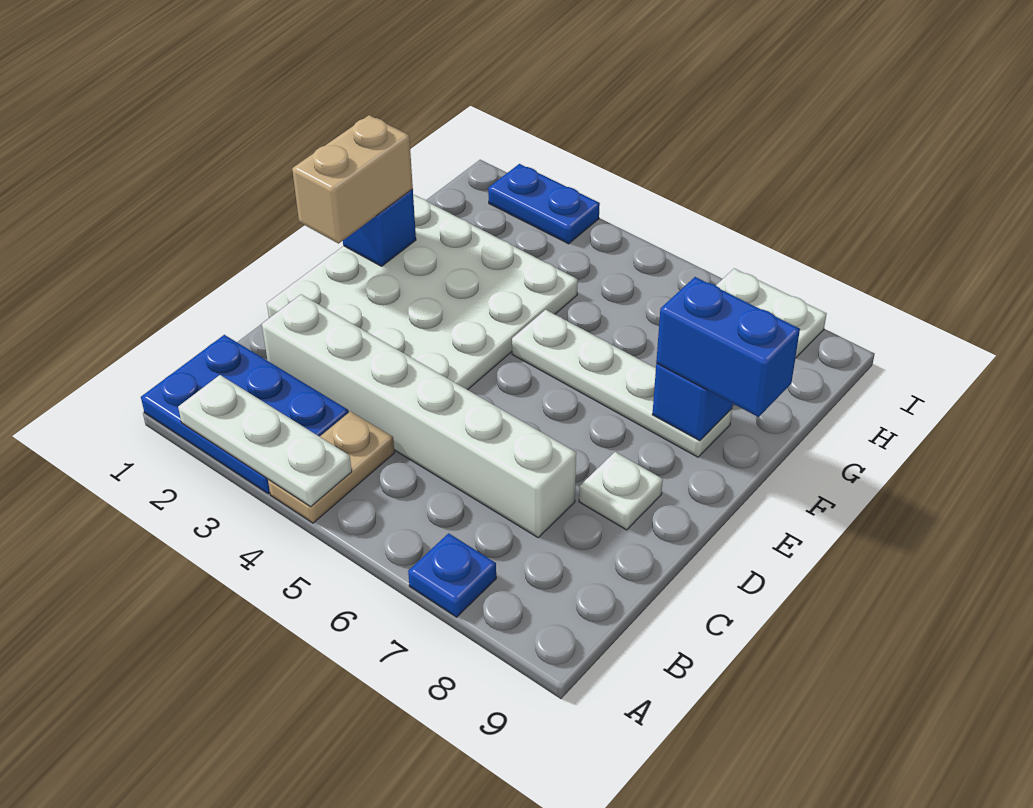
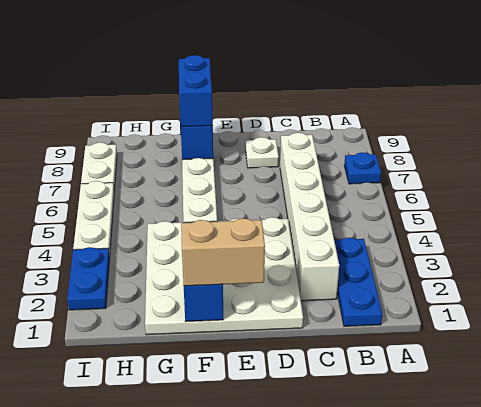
blue 2x3 plate [141,335,349,494] -> blue 1x3 plate [334,238,382,326]
white 1x3 plate [178,375,352,507] -> white 1x3 plate moved to [73,181,114,258]
tan 1x2 plate [268,411,394,523] -> none

